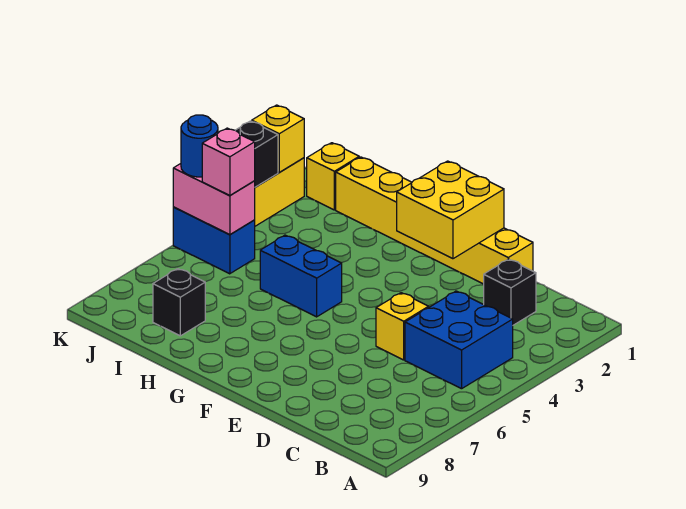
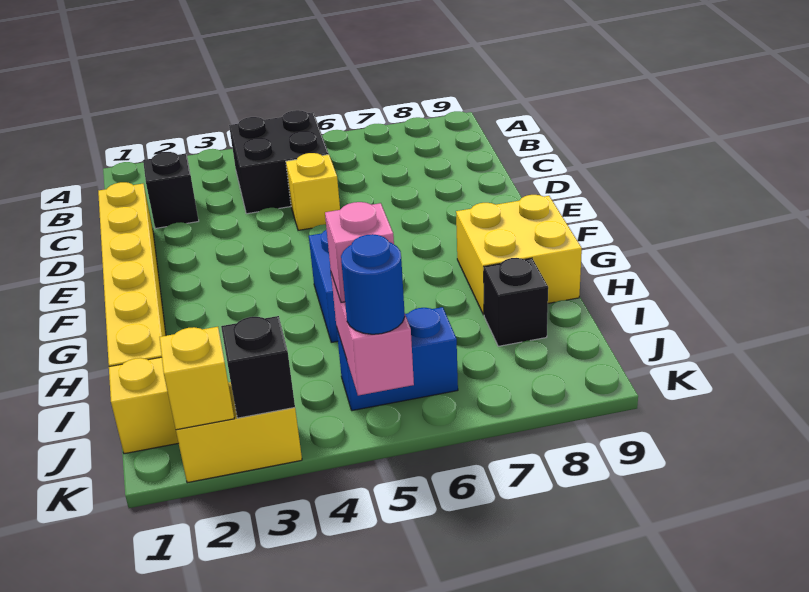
blue 2x2 brick [405,291,513,389] -> black 2x2 brick [229,110,329,214]
yellow 2x2 brick [397,161,504,259] -> yellow 2x2 brick moved to [456,195,582,315]
blue 1x2 brick [173,207,255,274] -> blue 1x2 brick turned to [337,307,458,411]

